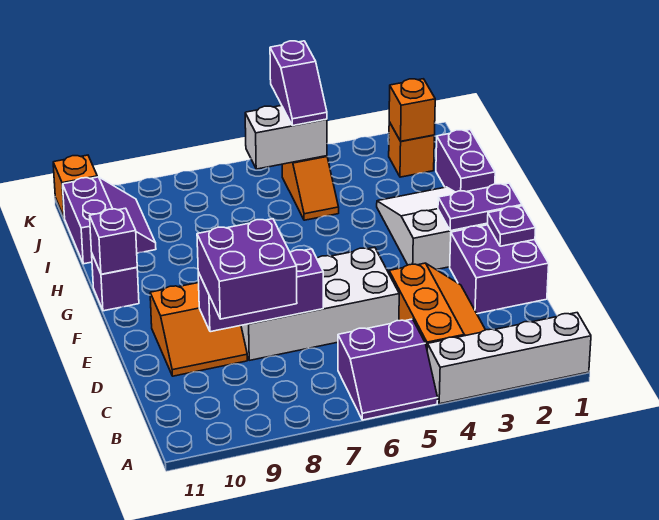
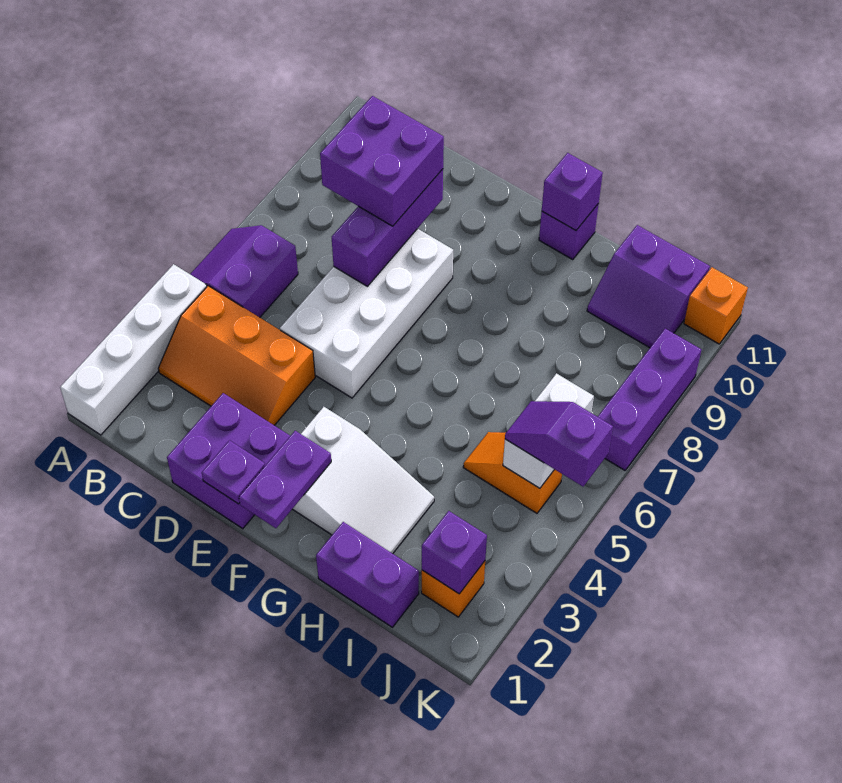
orange 2x2 slope [150,283,247,376] -> none
orange 1x1 brick [389,79,435,141] -> purple 1x1 brick [422,511,487,594]
none -> purple 1x3 brick [598,329,701,470]

